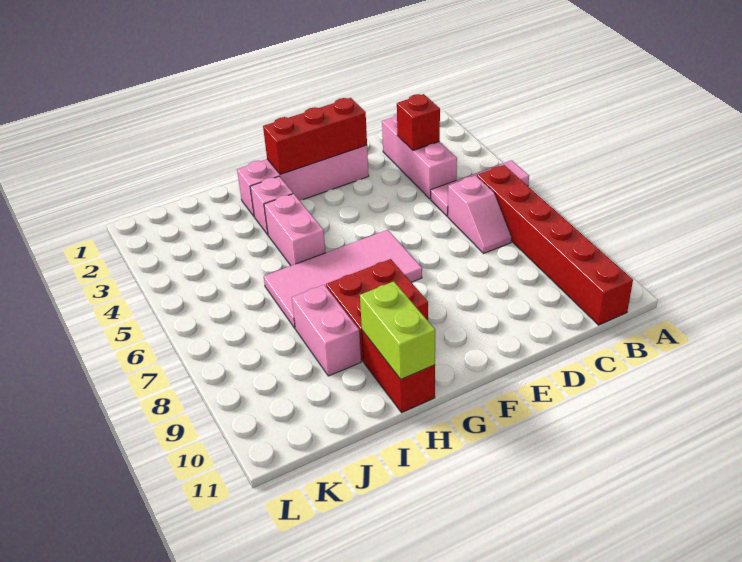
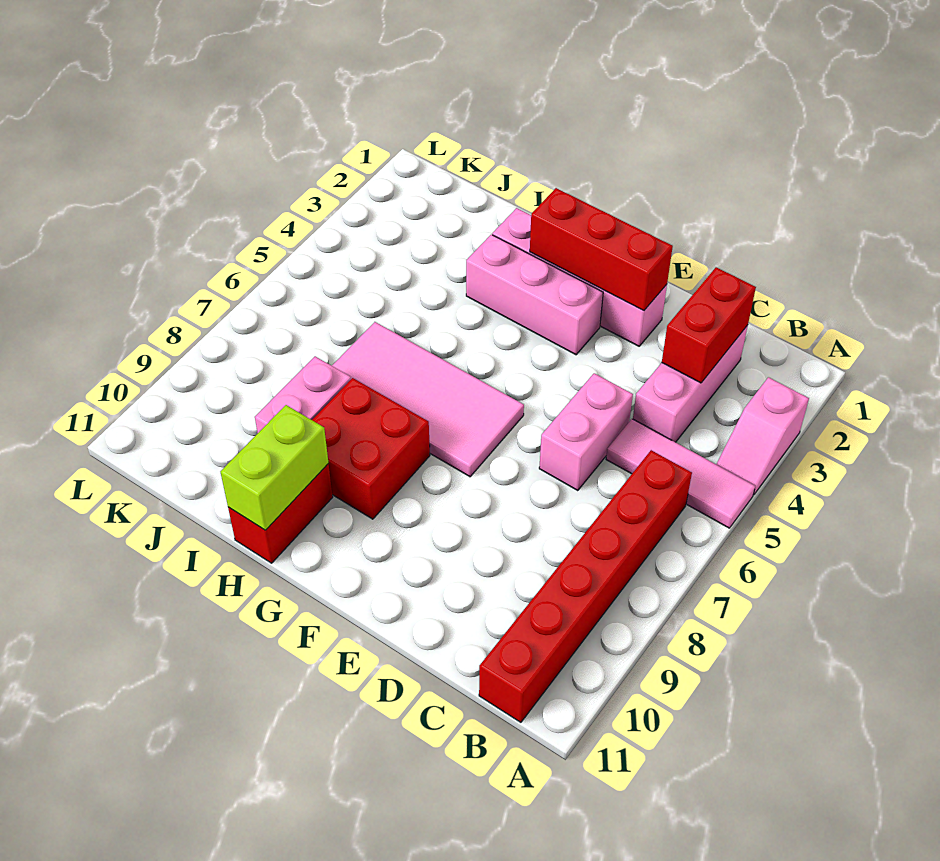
red 1x1 brick [397,94,440,150] -> red 1x2 brick [662,267,756,383]
pink 1x2 slope [448,176,512,253] -> pink 1x2 slope moved to [716,377,809,495]
pink 1x1 brick [250,176,293,235] -> pink 1x3 brick [466,235,603,355]
pink 1x2 brick [264,194,326,266] -> pink 1x2 brick moved to [539,373,633,491]

